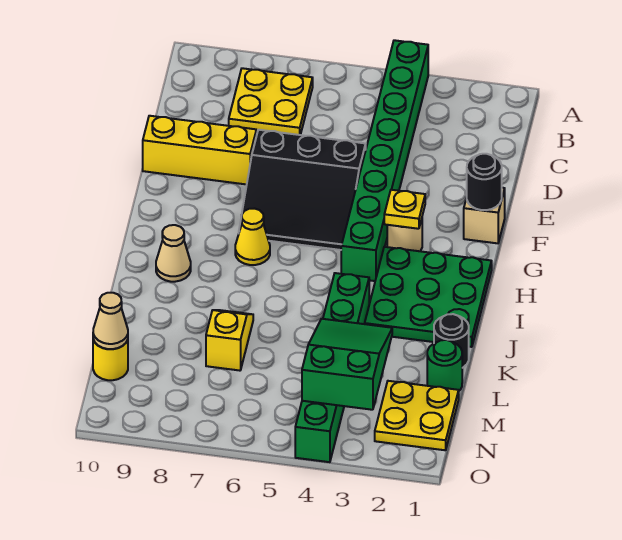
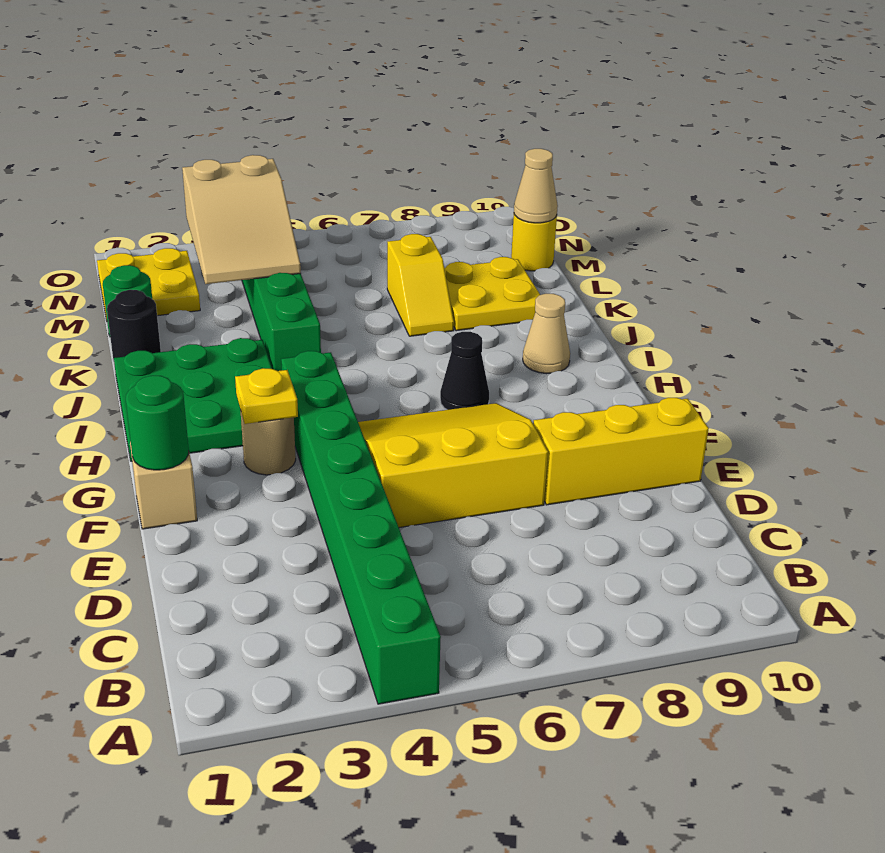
yellow 2x2 plate [229,68,313,135] -> yellow 2x2 plate moved to [444,257,540,331]
black 3x3 slope [239,130,366,250] -> yellow 3x3 slope [358,403,548,528]
black 1x1 round brick [467,154,502,210] -> green 1x1 round brick [126,376,189,470]
yellow 1x1 cone [235,209,270,265] -> black 1x1 cone [440,332,489,410]
green 2x3 slope [302,319,392,410] -> tan 2x3 slope [182,155,301,284]

